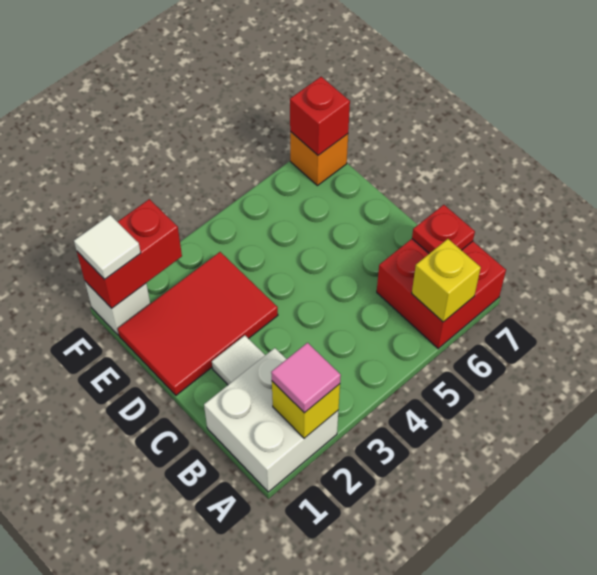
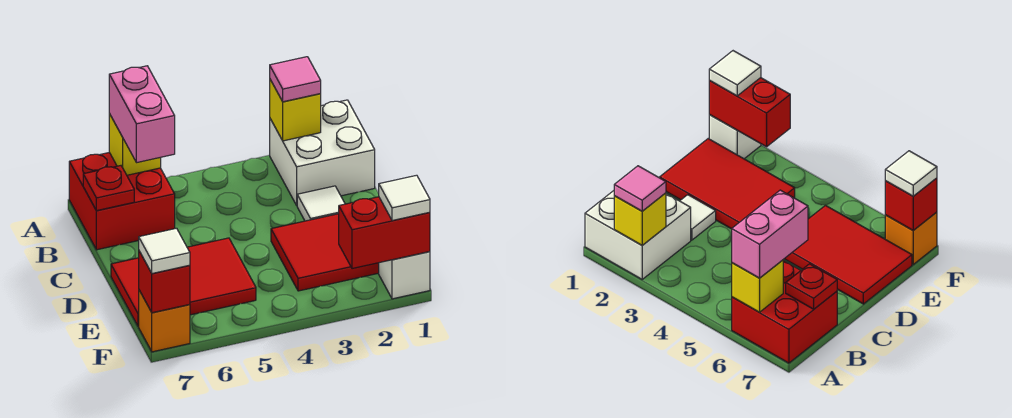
none -> pink 1x2 brick [109,66,175,163]
none -> red 2x3 tile [111,238,256,326]
none -> white 1x1 tile [139,228,190,273]

